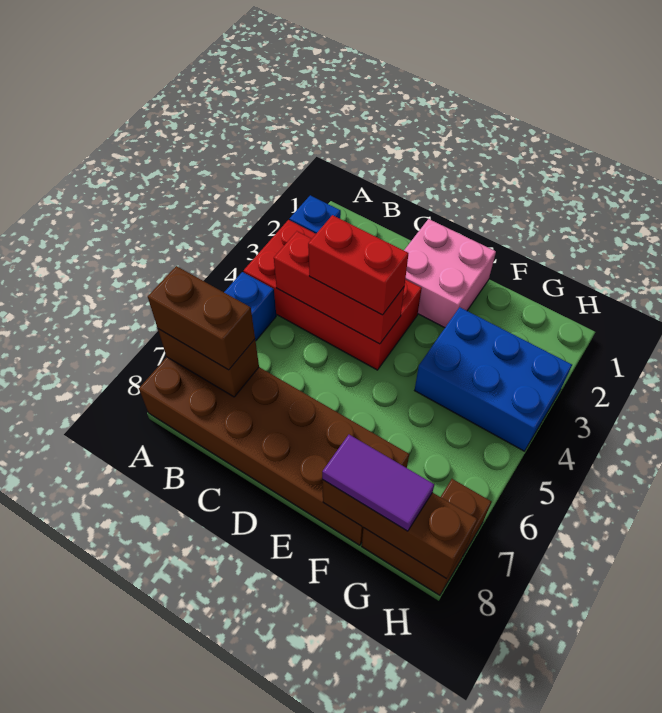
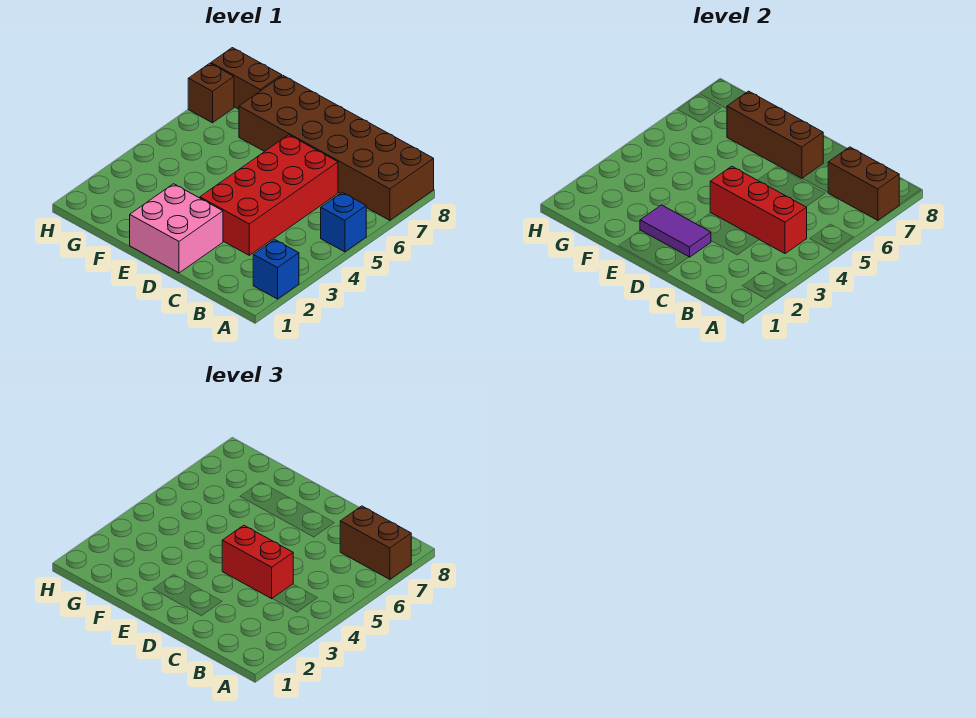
red 2x4 brick [244,220,422,370] -> red 2x4 brick turned to [200,135,338,255]
blue 2x3 brick [415,307,572,451] -> none
brown 1x3 brick [322,480,478,578] -> brown 1x3 brick moved to [727,91,823,179]
purple 1x2 tile [322,435,434,531] -> purple 1x2 tile moved to [640,205,711,257]

